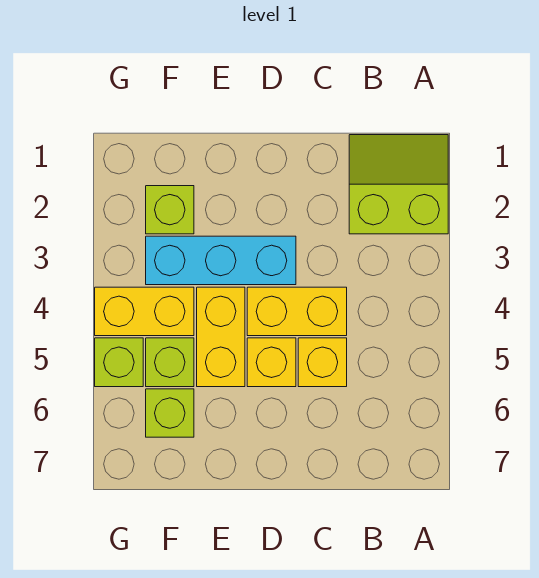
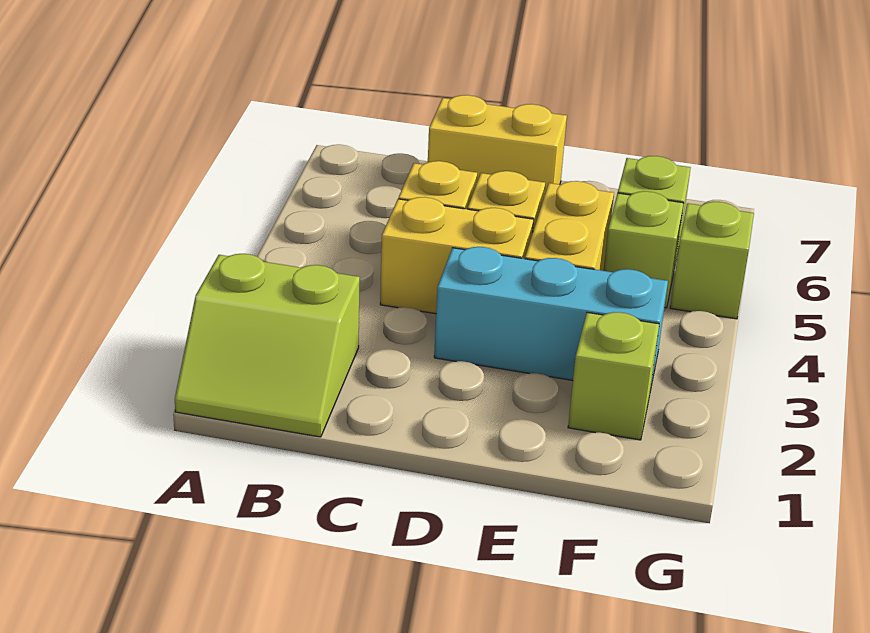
yellow 1x2 brick [95,287,194,336] -> yellow 1x2 brick moved to [428,95,567,196]

